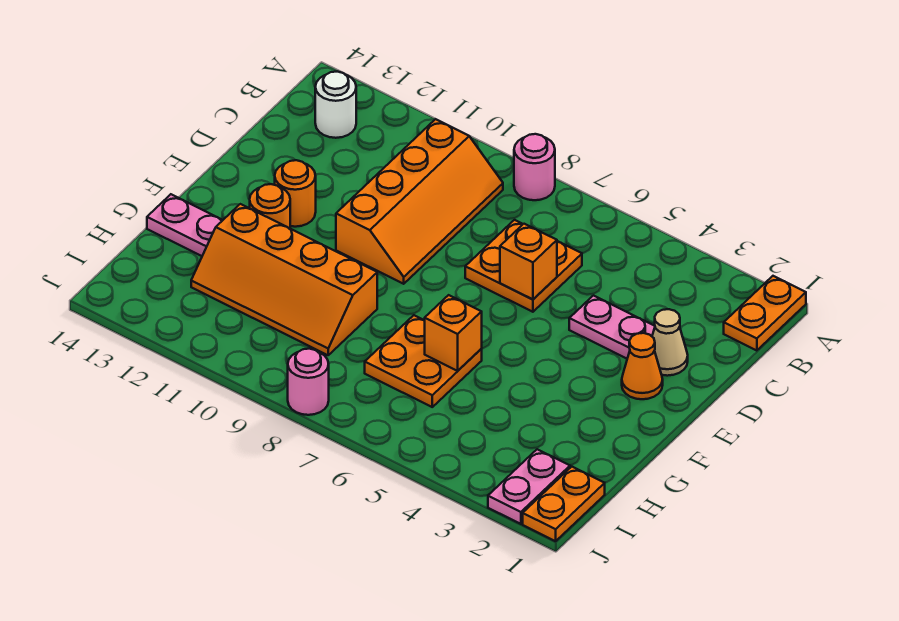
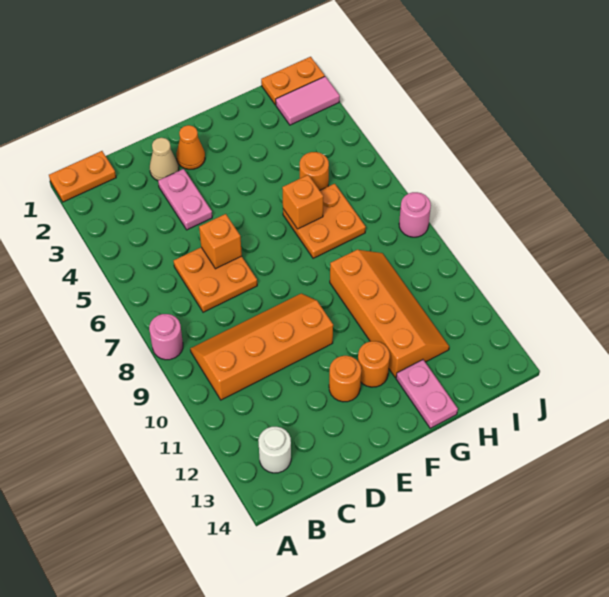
none -> orange 1x1 round brick [300,152,329,190]
pink 1x2 plate [488,449,570,524] -> pink 1x2 tile [276,76,340,125]

